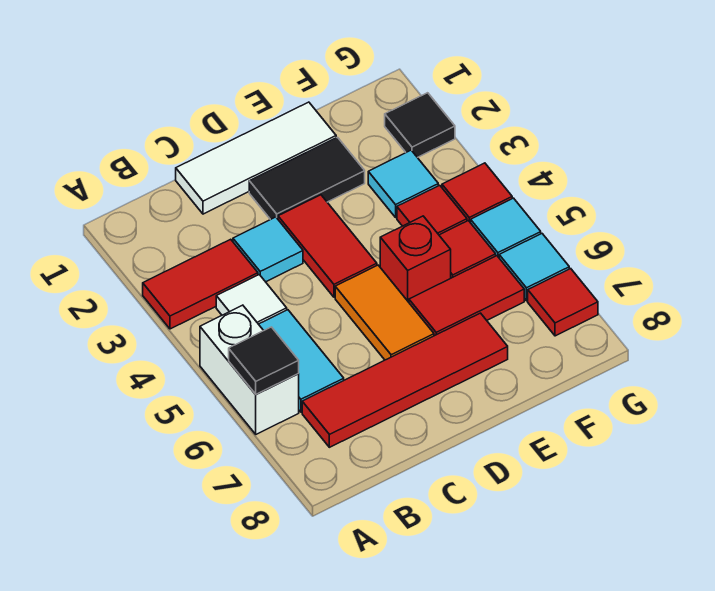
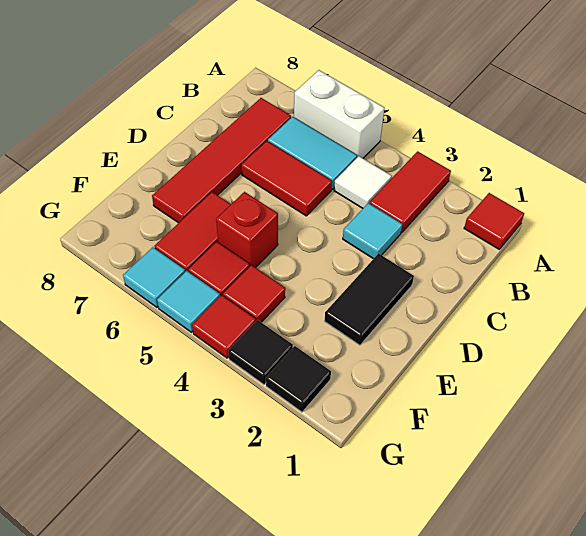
black 1x1 tile [229,327,299,394] -> black 1x1 tile moved to [228,320,293,385]
white 1x3 tile [176,102,336,214] -> none
red 1x2 tile [278,195,377,297] -> red 1x2 tile moved to [241,141,332,216]
orange 1x2 tile [335,265,434,360] -> none
cyan 1x1 tile [368,150,438,217] -> none
red 1x1 tile [528,269,598,336] -> red 1x1 tile moved to [464,193,524,249]

